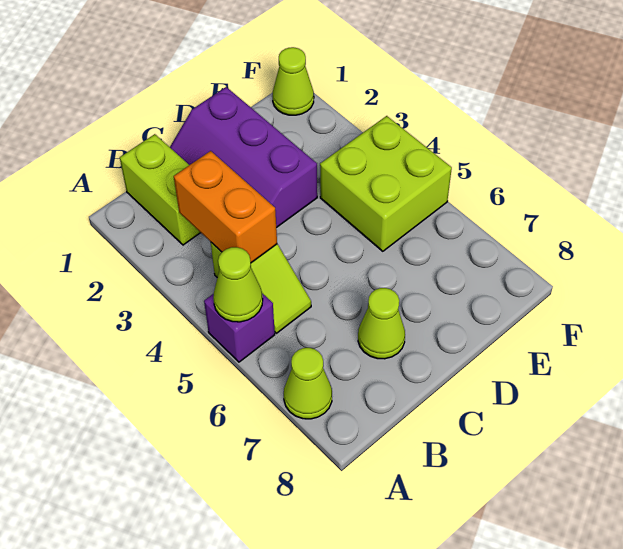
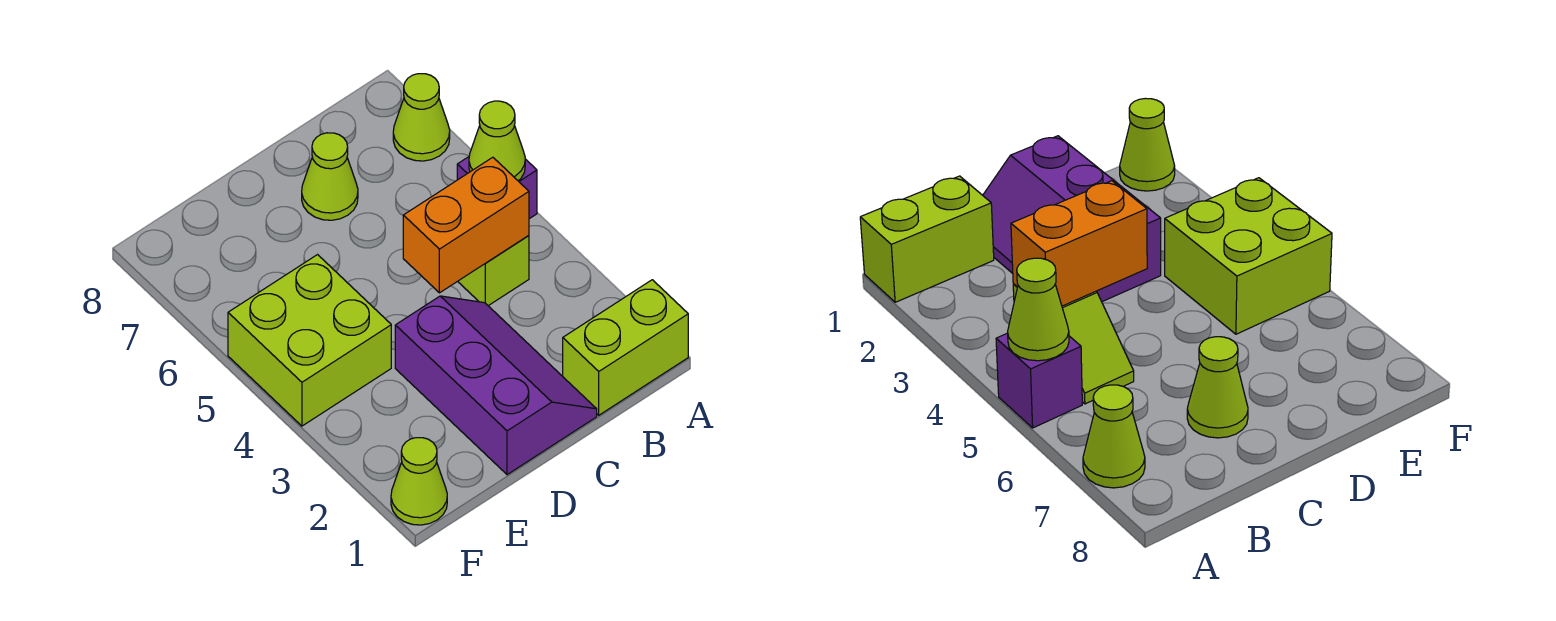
lime 1x2 brick [120,134,201,245] -> lime 1x2 brick turned to [563,280,688,415]
orange 1x2 brick [174,151,277,263] -> orange 1x2 brick turned to [403,157,529,293]

